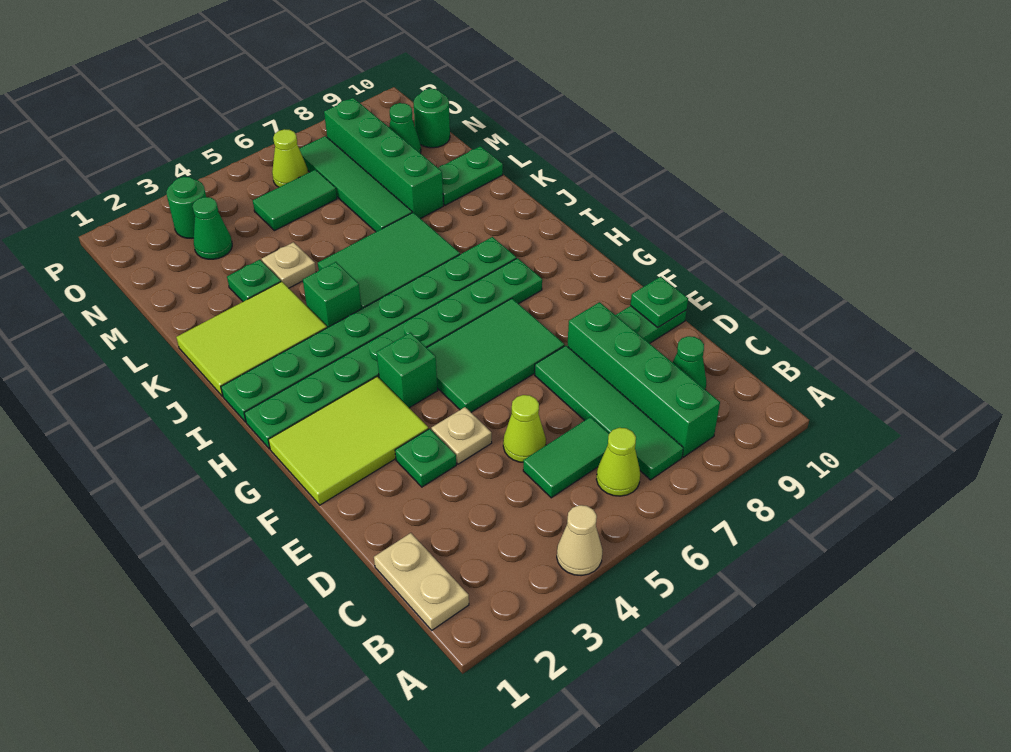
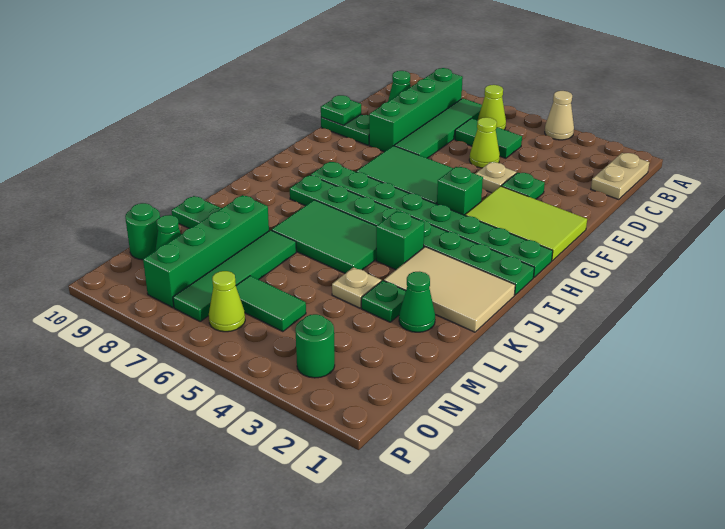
lime 2x3 tile [176,282,327,396] -> tan 2x3 tile [384,247,515,332]
green 1x1 cone [192,197,232,259] -> green 1x1 cone moved to [399,272,435,332]

